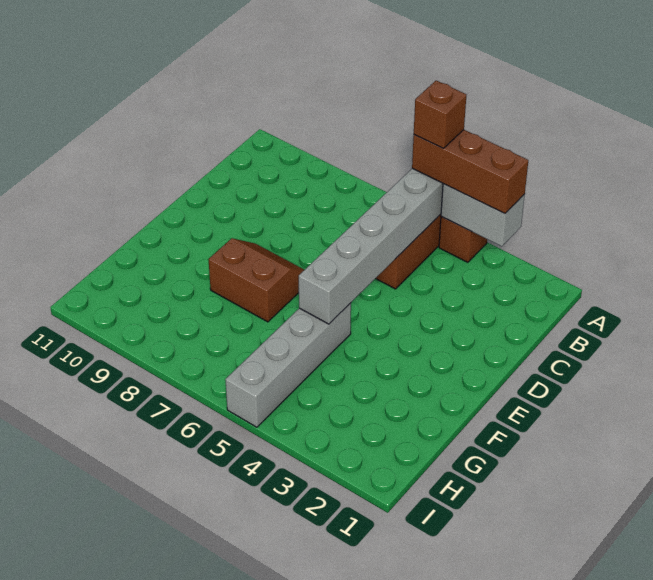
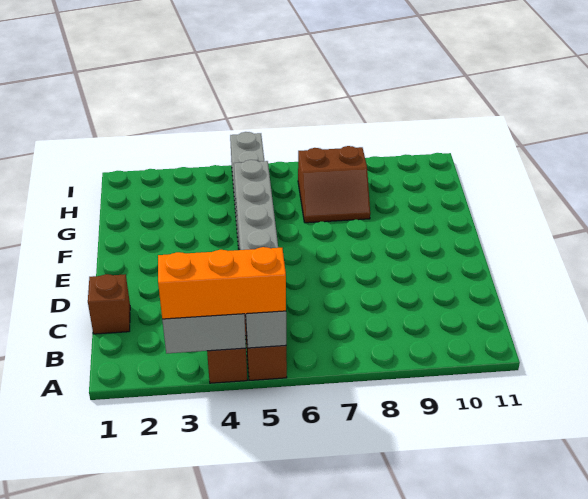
brown 1x3 brick [412,130,528,214] -> orange 1x3 brick [158,247,286,319]
brown 1x1 brick [414,81,466,148] -> brown 1x1 brick moved to [88,274,130,334]
brown 2x2 slope [209,238,304,322] -> brown 2x2 slope moved to [298,146,370,223]

